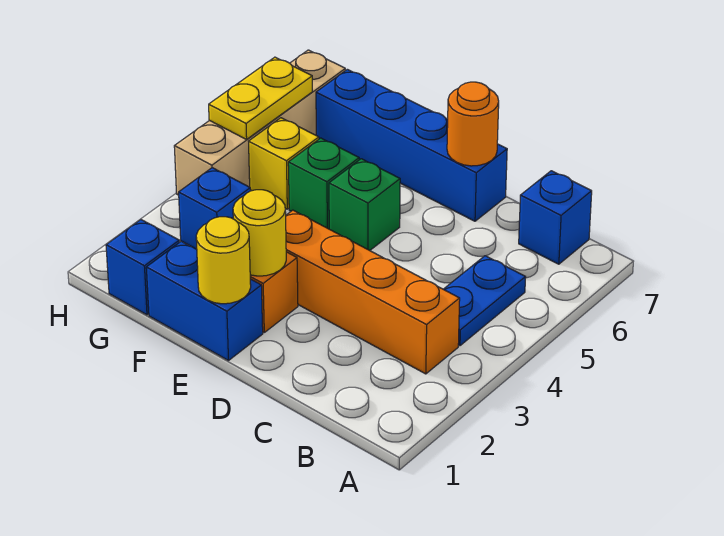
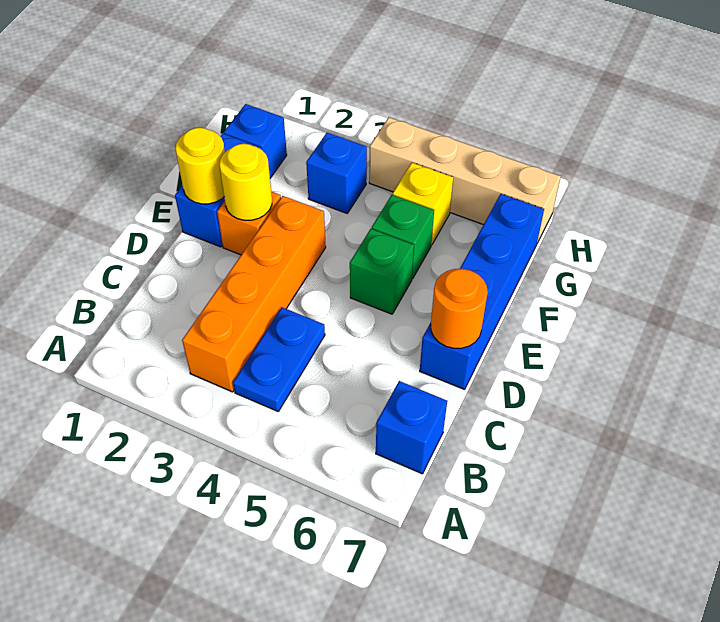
blue 1x2 plate [444,256,526,346] -> blue 1x2 plate turned to [233,307,325,411]
yellow 1x2 plate [209,57,312,139] -> none

